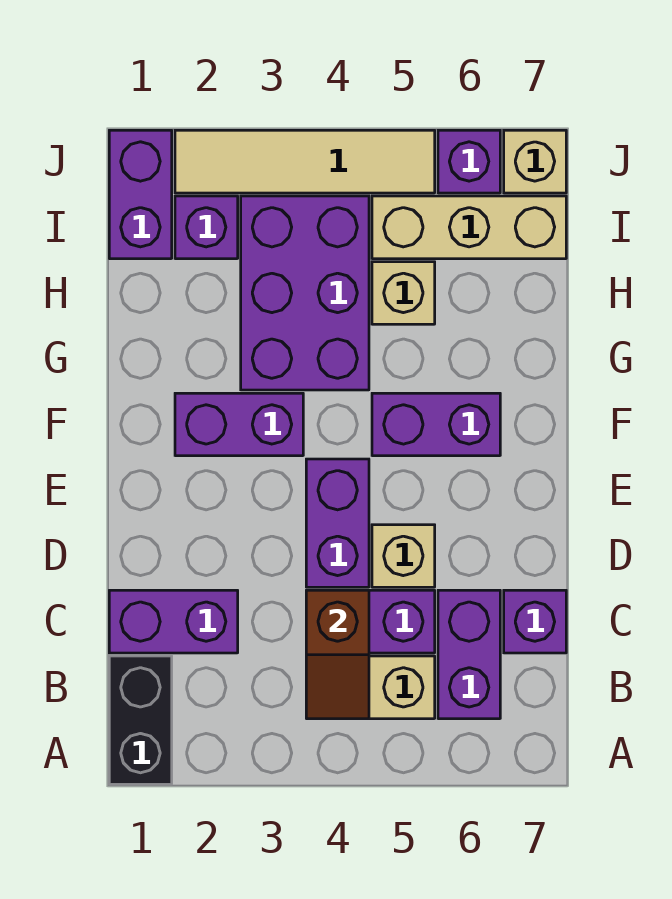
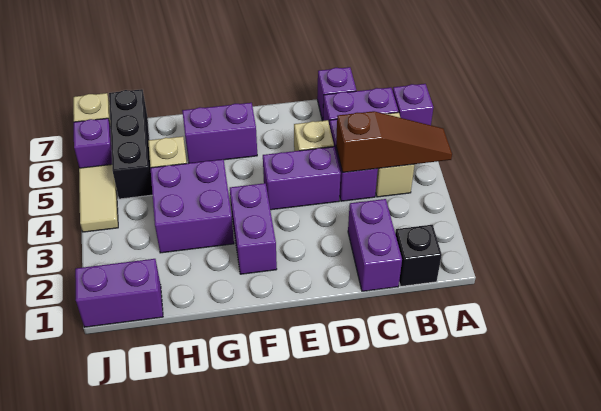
black 1x2 brick [109,656,172,784] -> black 1x1 brick [395,225,442,286]
brown 1x2 slope [306,590,369,719] -> brown 1x3 slope [336,111,452,173]
purple 1x2 brick [372,393,500,456] -> purple 1x2 brick turned to [182,103,257,163]
purple 2x3 brick [241,196,369,390] -> purple 2x2 brick [150,159,234,253]
purple 1x1 brick [175,196,238,259] -> purple 1x1 brick moved to [393,84,433,125]
tan 1x3 brick [372,196,566,259] -> black 1x3 brick [109,89,152,199]
tan 1x4 tile [175,130,435,193] -> tan 1x2 tile [79,164,118,232]

